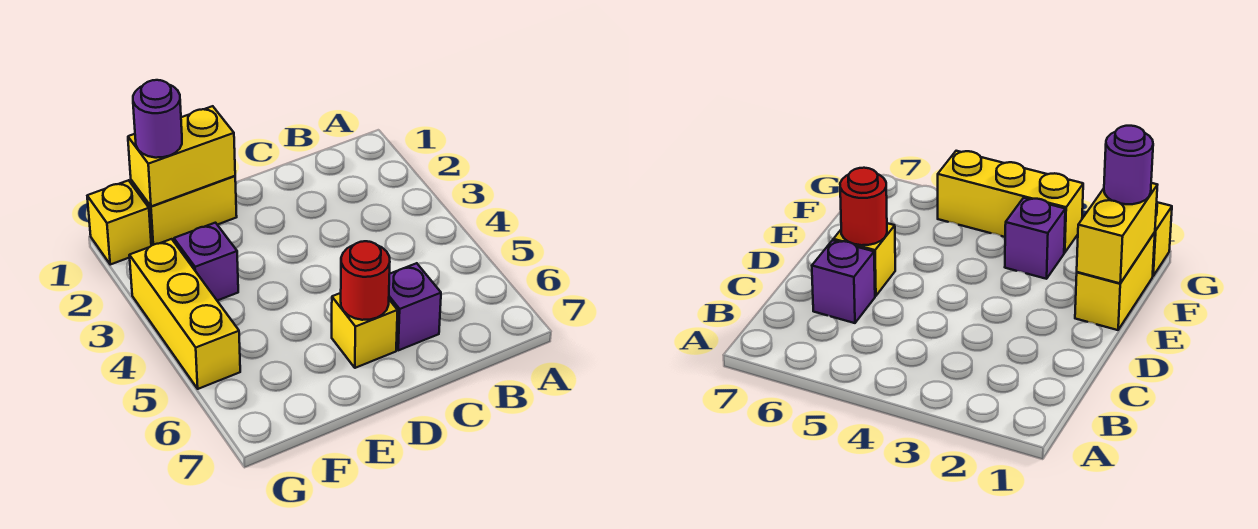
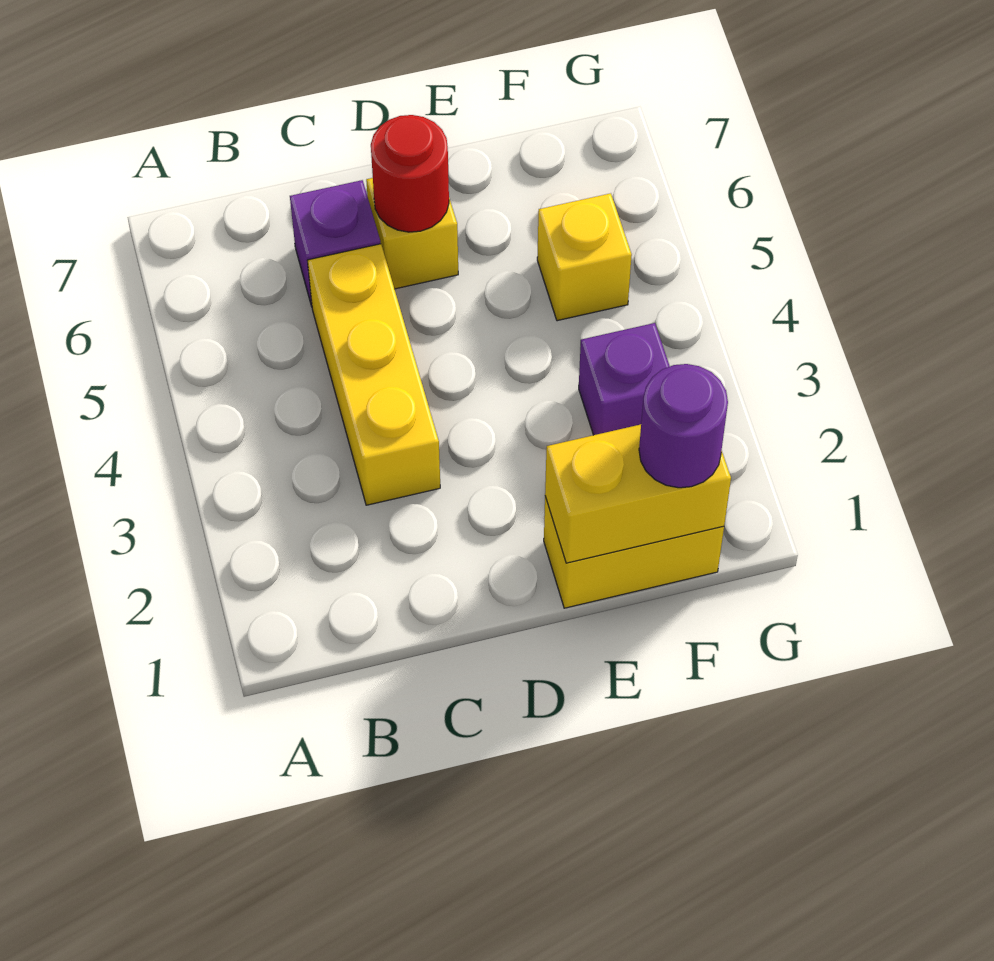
yellow 1x1 brick [87,180,151,264] -> yellow 1x1 brick moved to [537,193,632,321]
yellow 1x3 brick [129,239,240,389] -> yellow 1x3 brick moved to [307,244,440,505]

